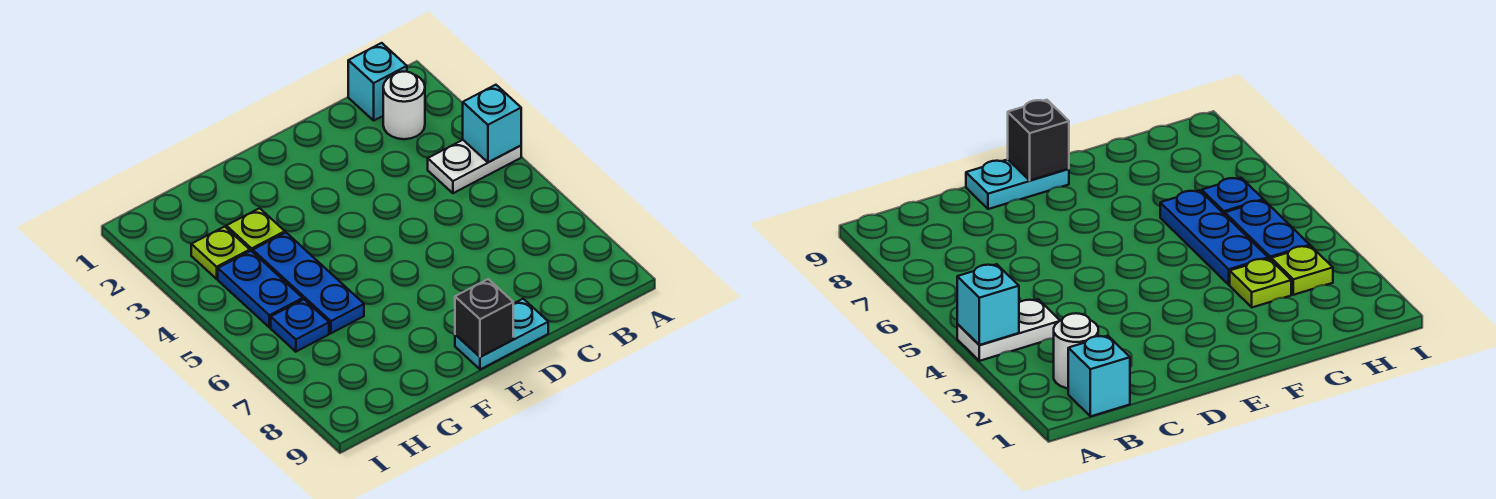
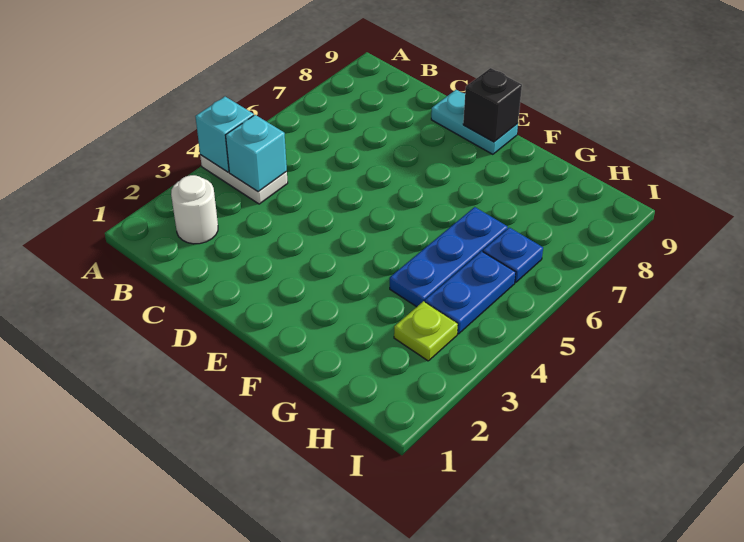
cyan 1x1 brick [348,43,407,120] -> cyan 1x1 brick moved to [226,115,287,192]
lime 1x1 plate [226,208,285,252] -> none

